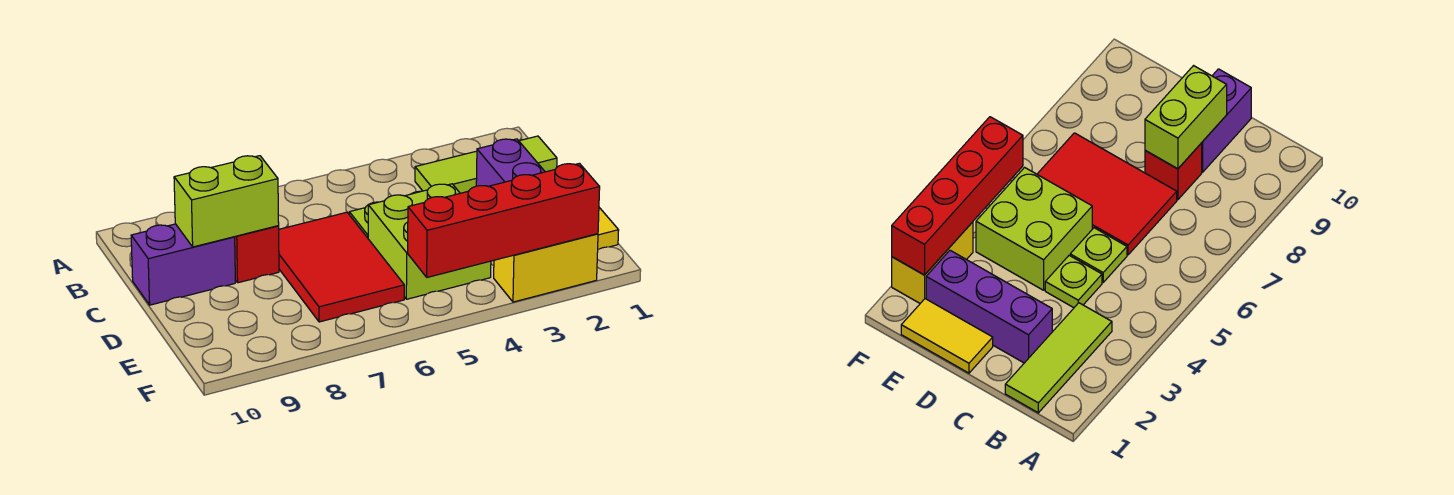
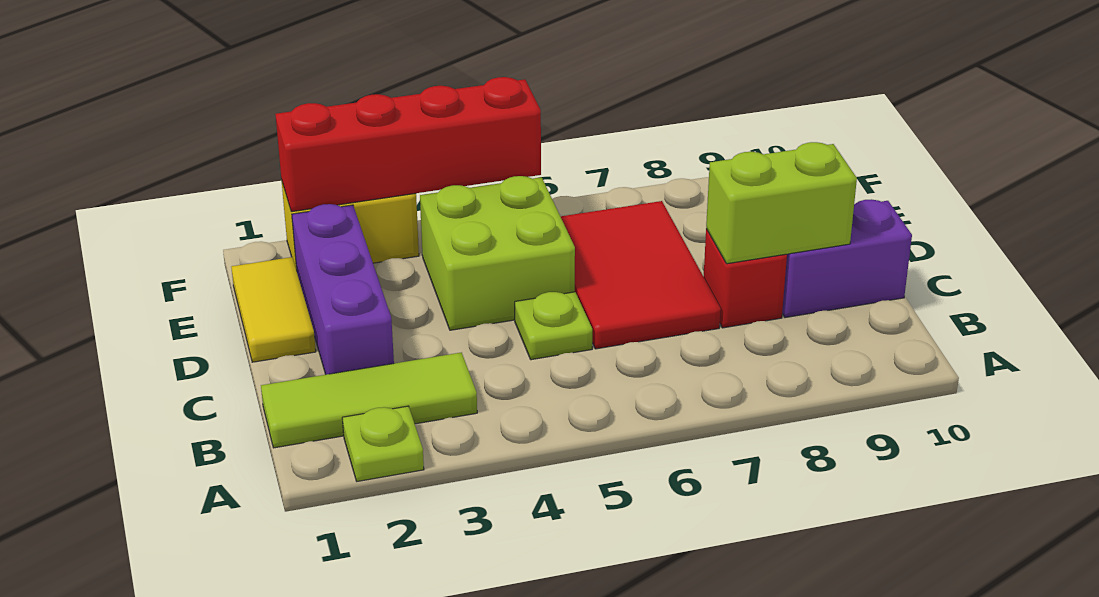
lime 1x1 plate [1045,255,1102,308] -> lime 1x1 plate moved to [342,406,424,481]

